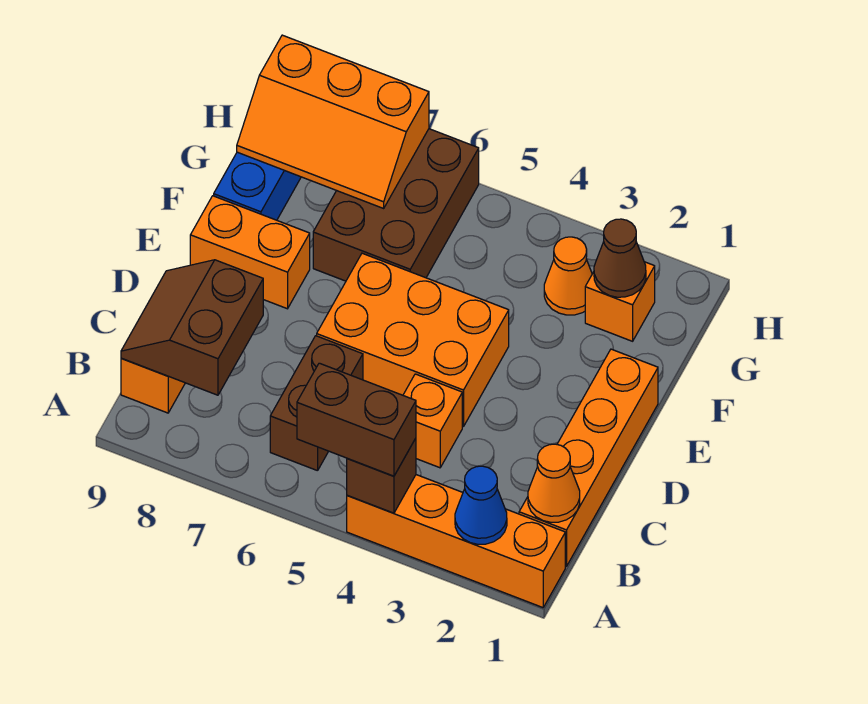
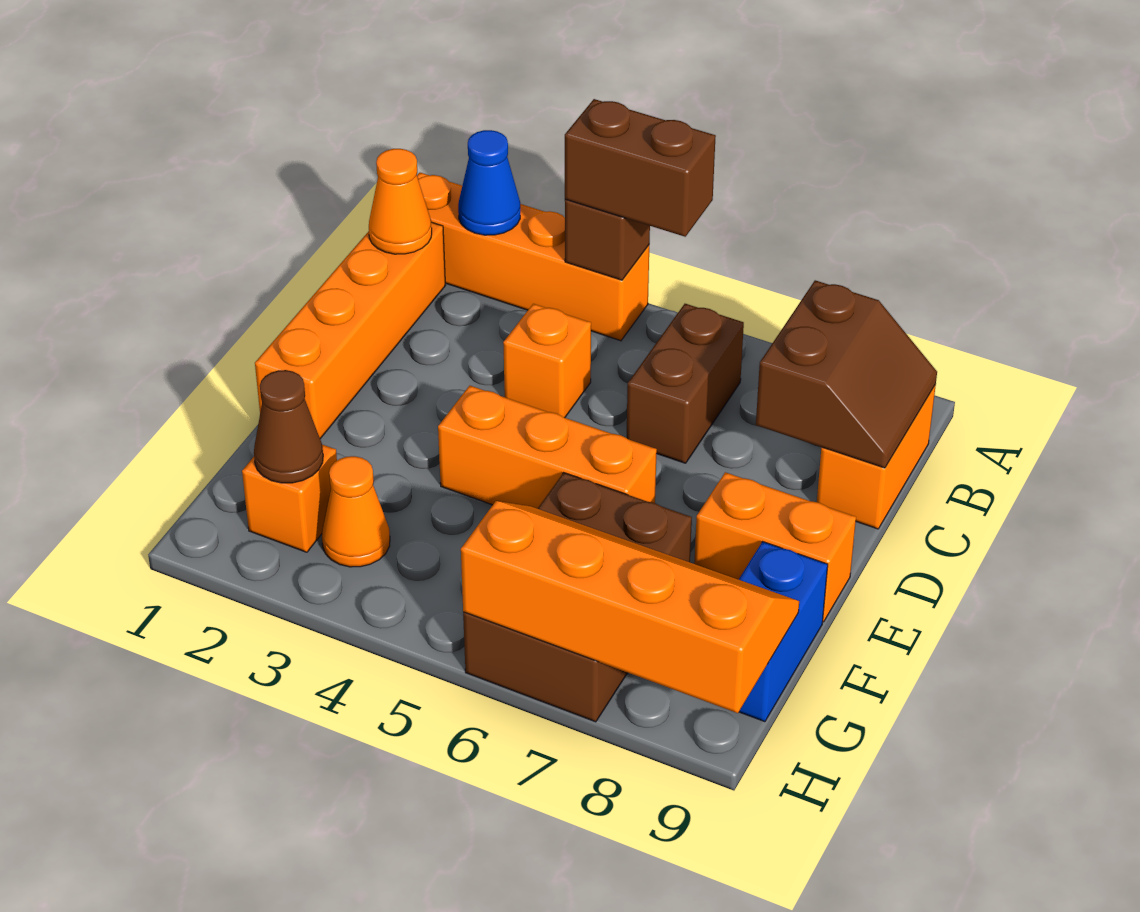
orange 2x3 brick [317,253,509,427] -> orange 1x3 brick [438,386,657,509]
orange 2x3 slope [237,35,429,208] -> orange 2x4 slope [461,501,799,713]

